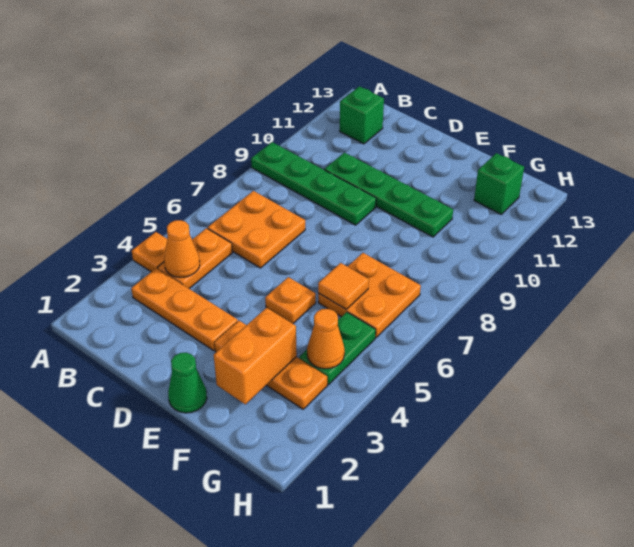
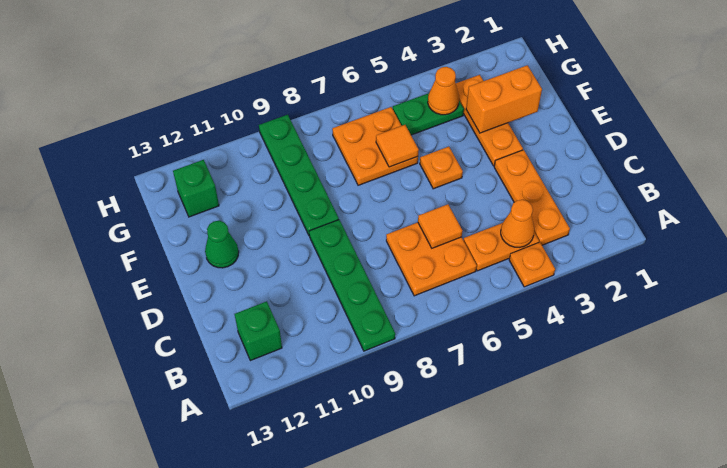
none -> orange 1x1 tile [418,204,462,248]
green 1x4 plate [324,152,453,237] -> green 1x4 plate moved to [259,115,339,235]
green 1x1 cone [168,353,207,413] -> green 1x1 cone moved to [205,221,239,268]

